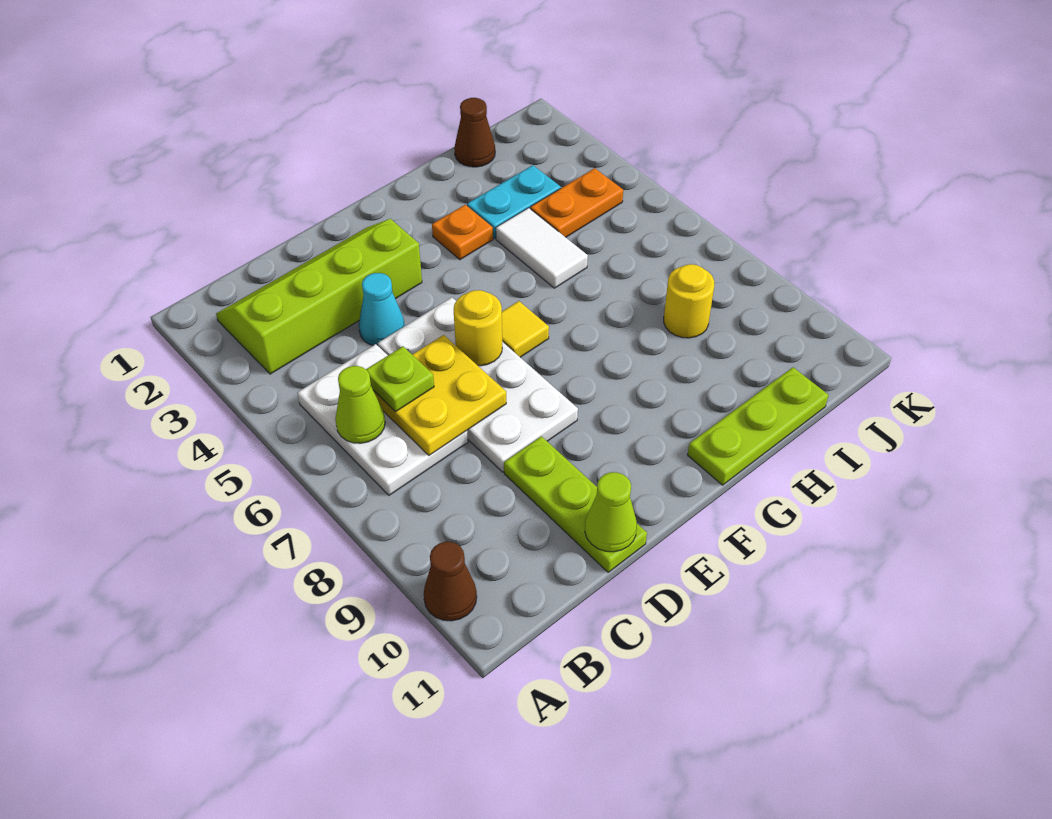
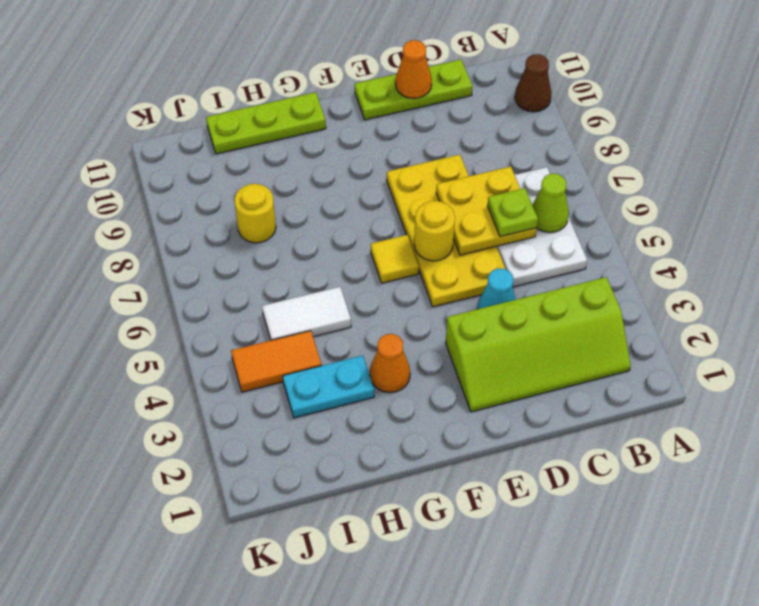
white 2x4 plate [378,297,578,472] -> yellow 2x4 plate [387,155,506,307]
lime 1x3 plate [504,436,647,572] -> lime 1x3 plate turned to [355,60,473,120]
lime 1x1 cone [585,472,637,552] -> orange 1x1 cone [395,40,432,99]
orange 1x1 plate [432,205,493,260] -> orange 1x1 cone [370,334,410,393]
white 1x2 tile [496,208,588,288] -> white 1x2 tile turned to [262,287,351,340]
brown 1x1 cone [454,98,495,167] -> none
orange 1x2 plate [530,168,623,237] -> orange 1x2 tile [231,331,322,392]

